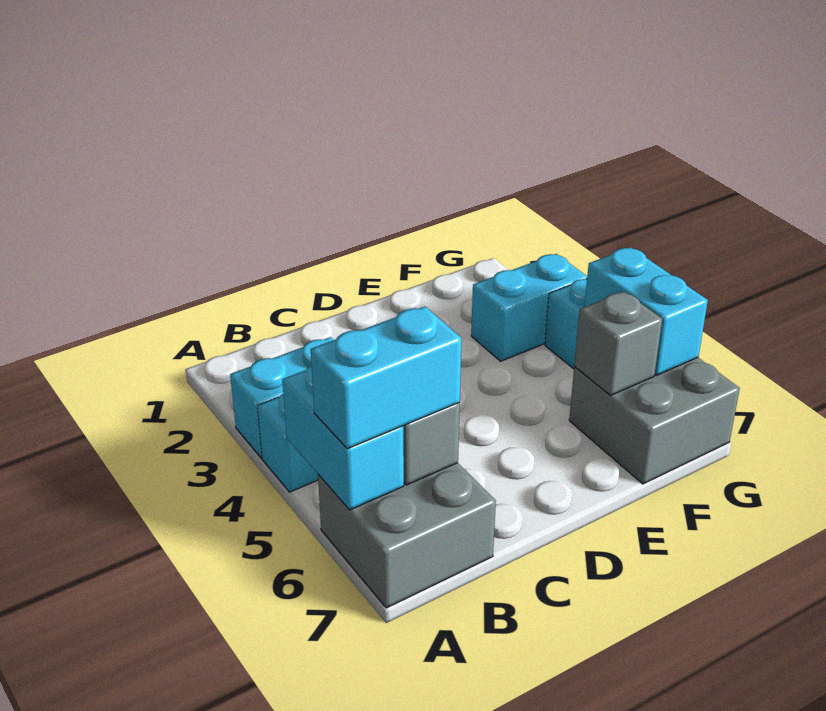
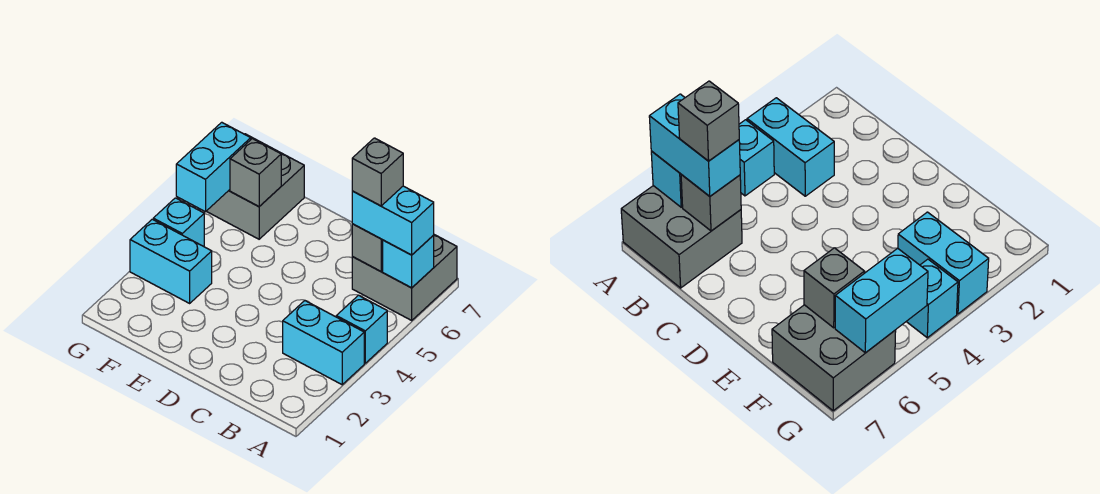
cyan 1x2 brick [282,365,404,510] -> cyan 1x1 brick [383,235,434,288]
none -> grey 1x1 brick [352,138,403,206]

